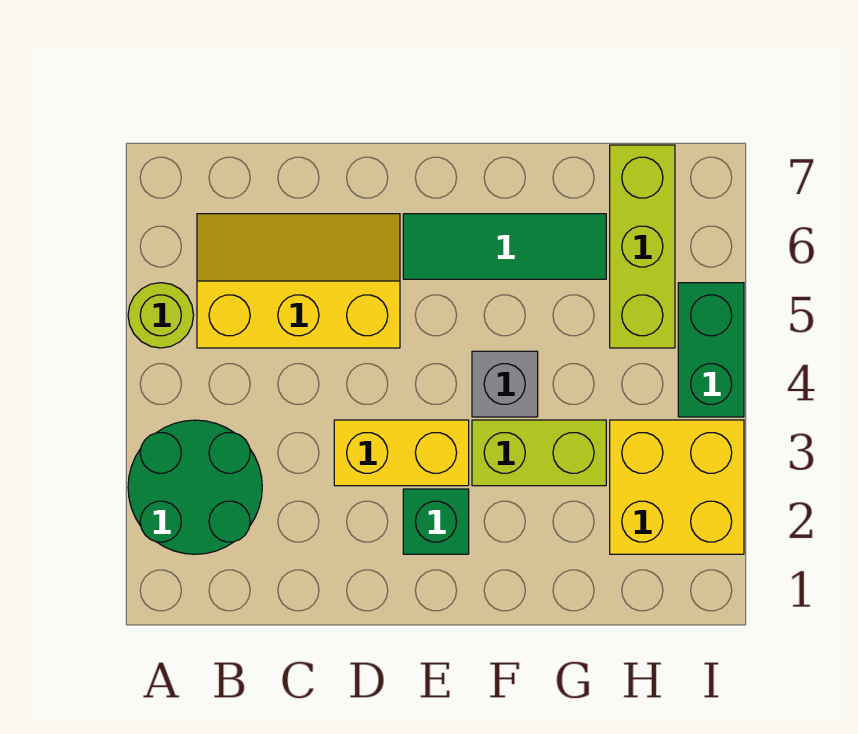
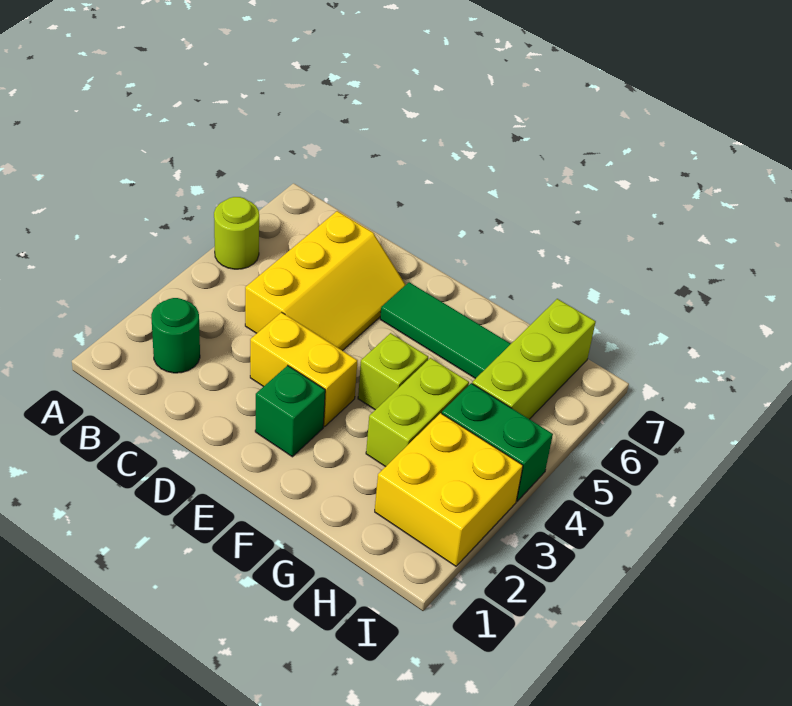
green 2x2 round brick [128,420,262,554] -> green 1x1 round brick [151,298,200,373]
yellow 2x3 slope [197,214,400,348] -> yellow 2x3 slope turned to [245,211,405,351]
lime 1x2 brick [472,420,606,486] -> lime 1x2 brick turned to [366,358,469,467]
grey 1x1 brick [472,351,538,417] -> lime 1x1 brick [358,333,428,410]
green 1x2 brick [678,283,744,417] -> green 1x2 brick turned to [442,383,553,501]

